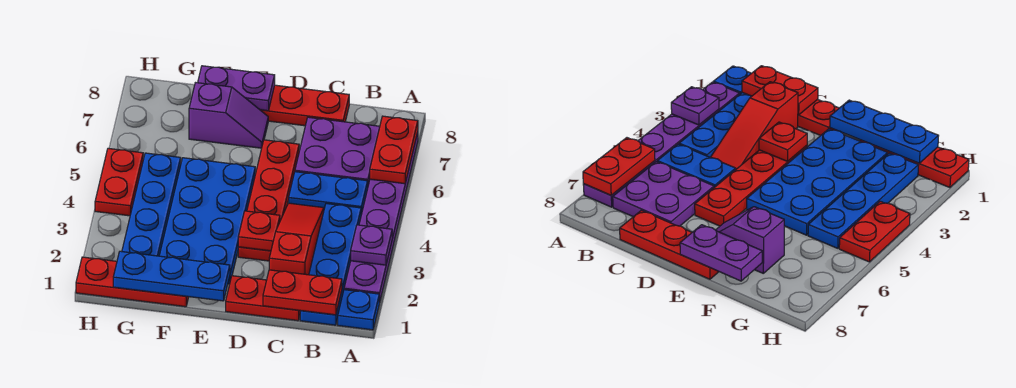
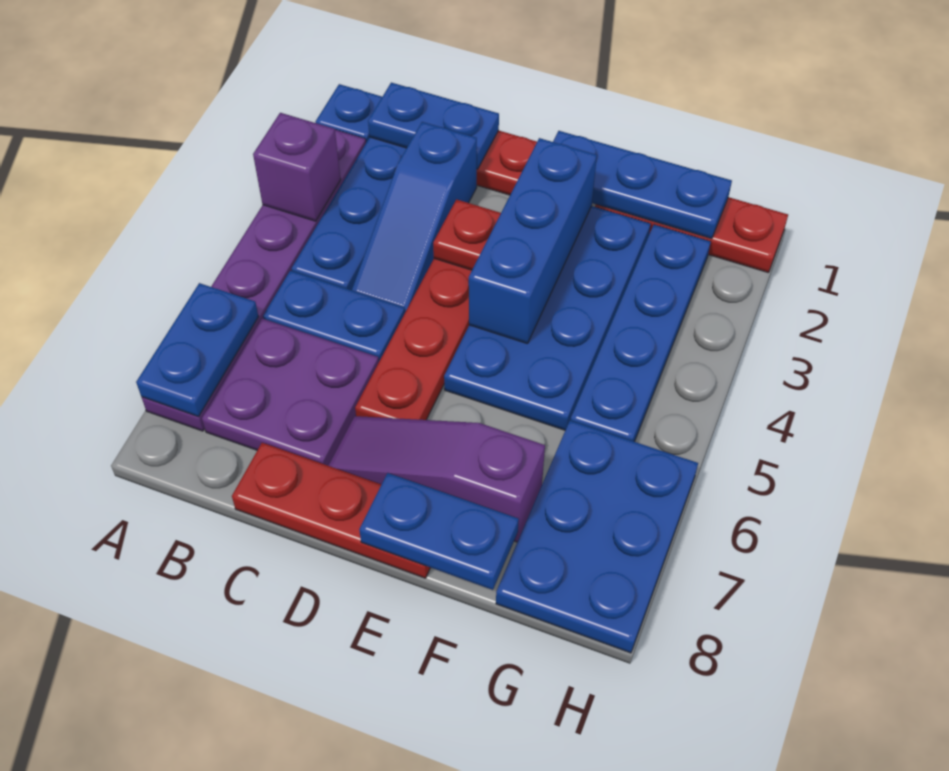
purple 1x1 plate [351,225,392,265] -> purple 1x1 brick [253,113,341,221]
red 1x2 plate [370,116,418,184] -> blue 1x2 plate [136,283,259,417]
red 1x2 plate [263,270,342,315] -> blue 1x2 plate [368,83,499,169]
red 1x3 slope [269,203,324,275] -> blue 1x3 slope [352,122,477,312]
none -> blue 1x3 brick [469,138,597,344]
purple 1x2 slope [189,83,268,148] -> purple 1x3 slope [328,416,545,542]
purple 1x2 plate [198,66,275,111] -> blue 1x2 plate [359,473,519,590]
none -> blue 2x3 plate [496,421,698,653]
red 1x2 plate [95,148,143,216] -> none

